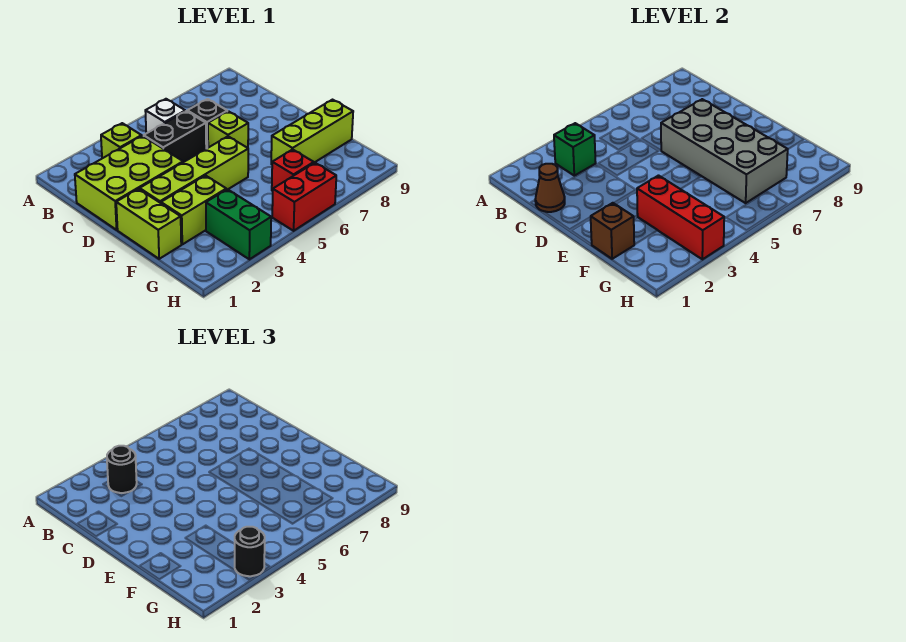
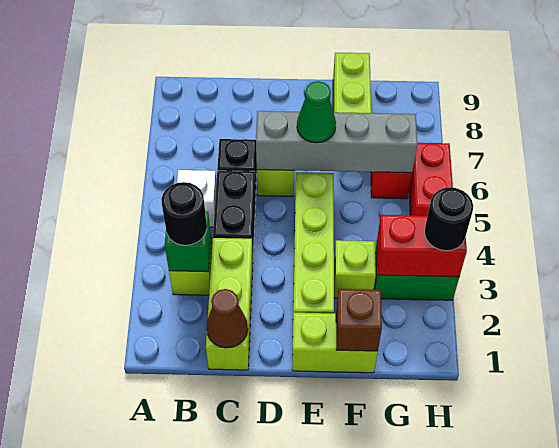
lime 2x3 brick [75,136,183,230] -> lime 1x3 brick [206,238,253,370]
grey 2x4 brick [661,99,788,203] -> grey 1x4 brick [256,111,417,173]
none -> green 1x1 cone [297,81,336,143]
lime 1x2 brick [161,176,226,244] -> lime 1x1 brick [334,240,376,298]
red 1x3 brick [637,176,724,259] -> red 1x2 brick [377,215,467,277]

